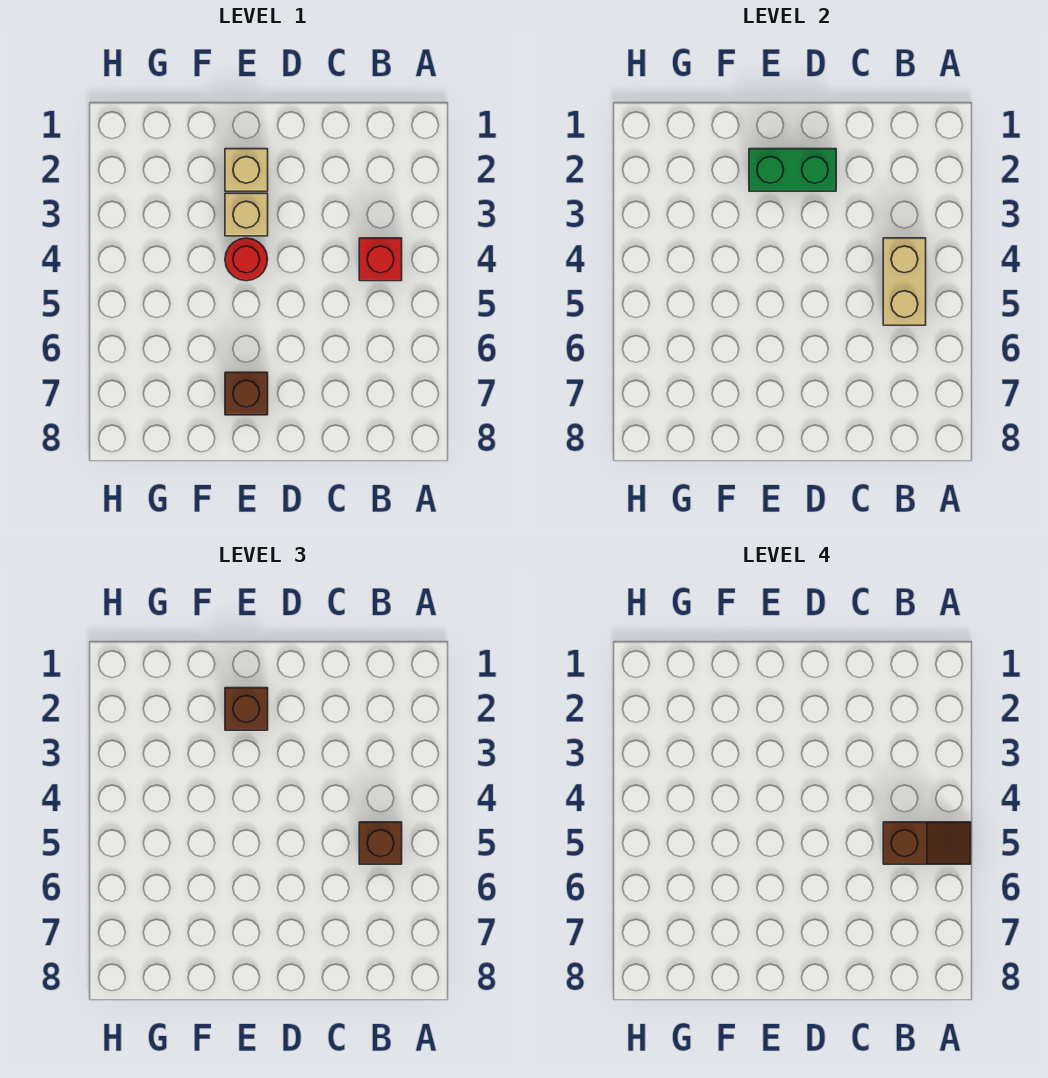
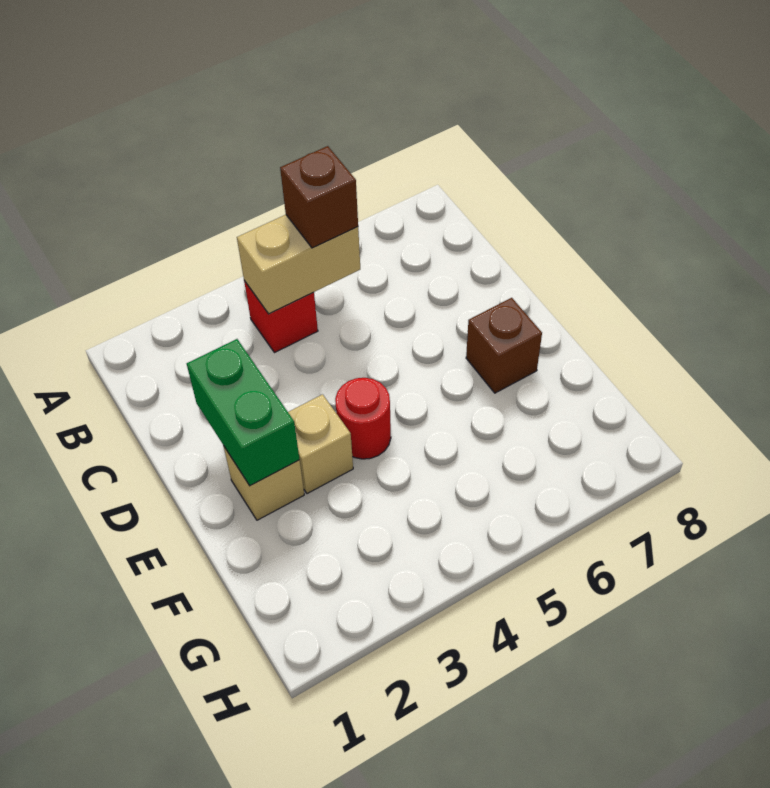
brown 1x2 slope [883,822,971,864] -> none
brown 1x1 brick [225,688,268,730] -> none

